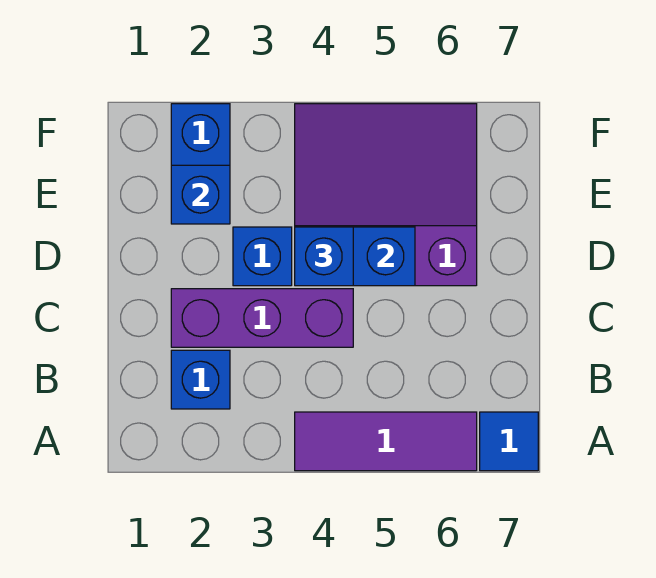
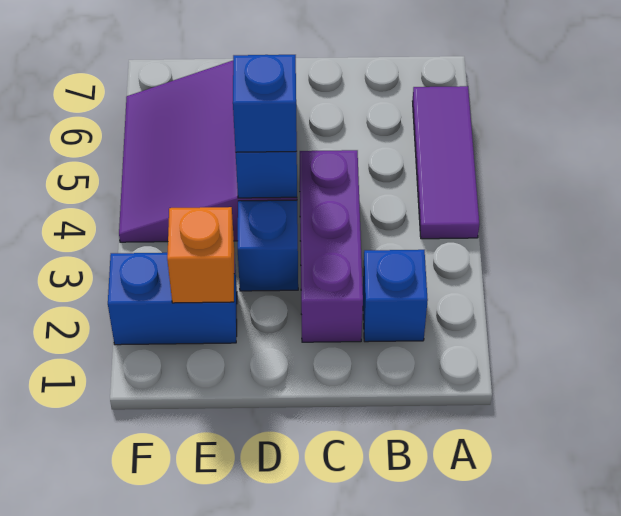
blue 1x1 tile [480,412,538,471] -> none
blue 1x1 brick [171,165,230,224] -> orange 1x1 brick [167,207,234,303]

